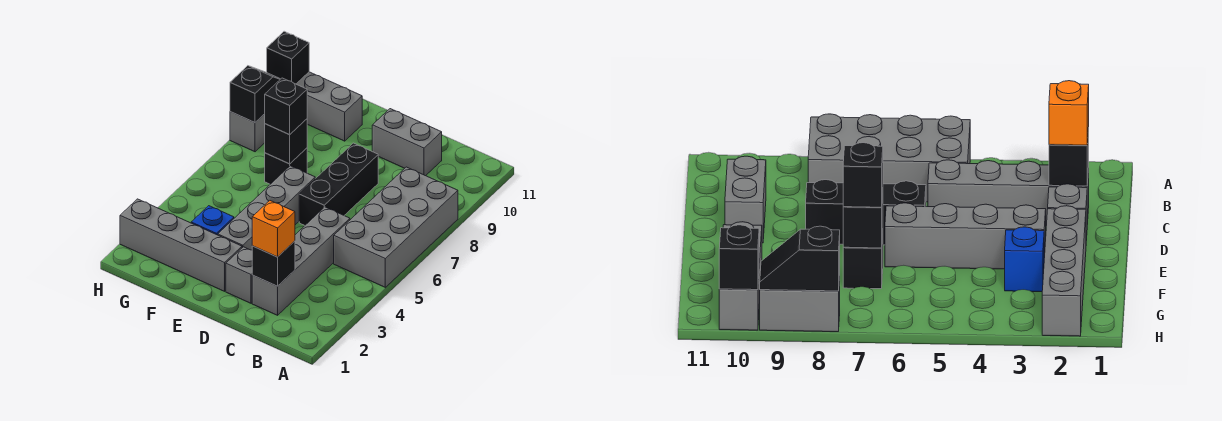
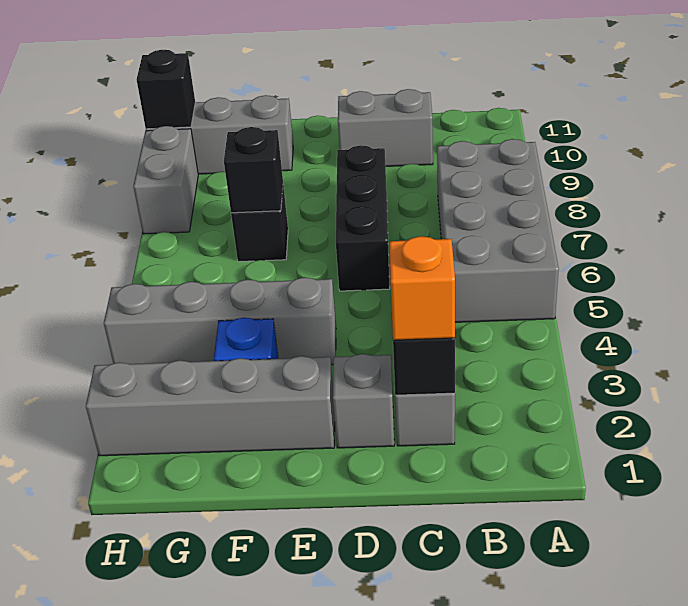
grey 1x4 brick [218,166,315,250] -> grey 1x4 brick turned to [104,277,336,365]
black 1x1 brick [265,78,307,135] -> none
black 1x2 slope [230,66,280,123] -> none

